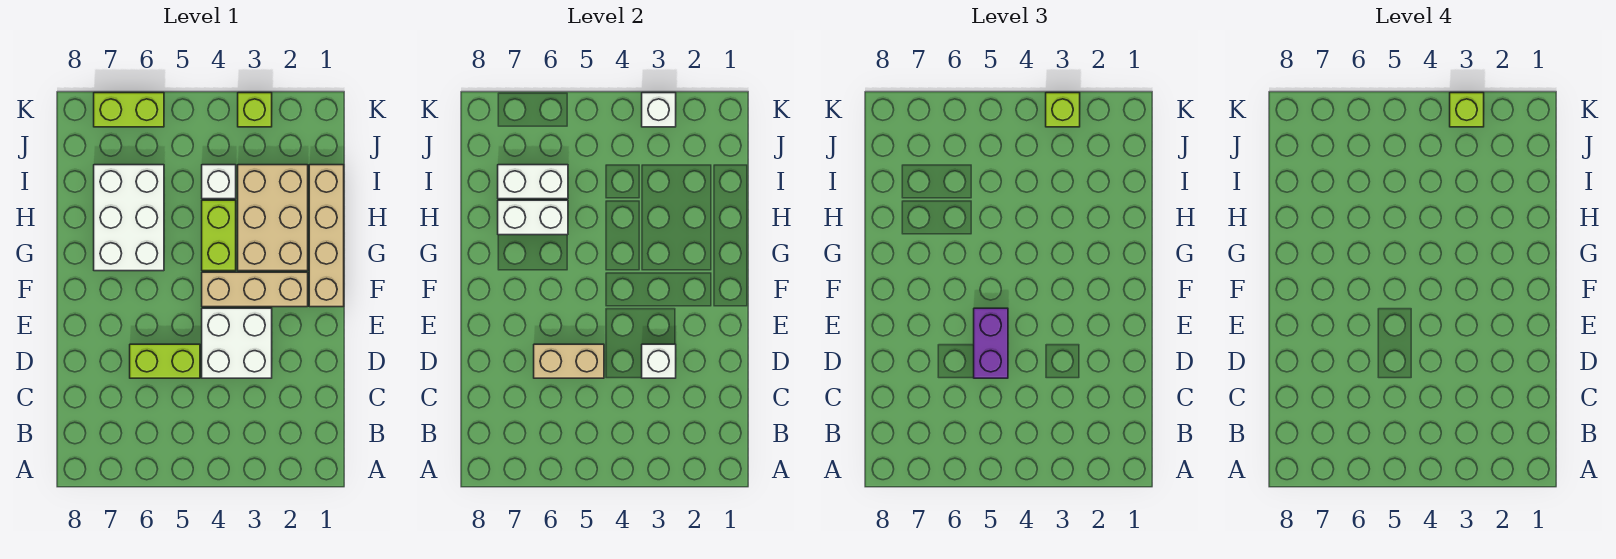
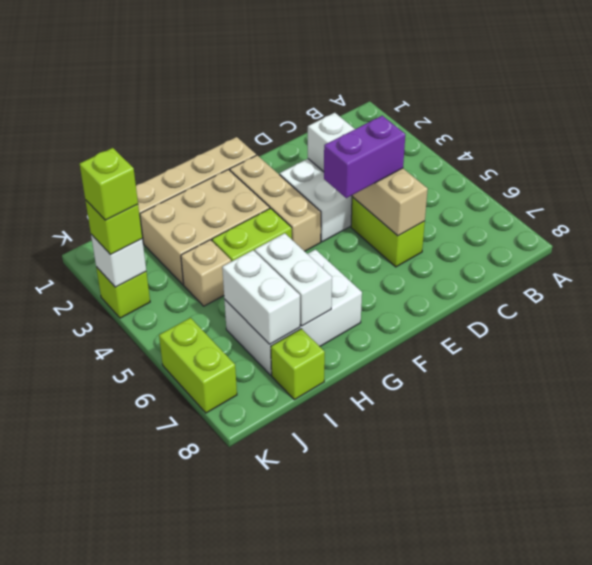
white 1x1 brick [202,165,236,199] -> tan 1x1 brick [181,240,231,306]
none -> lime 1x1 brick [271,329,325,400]

